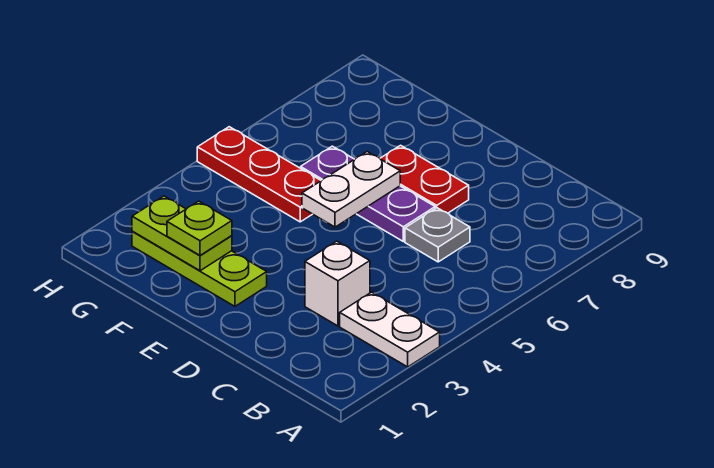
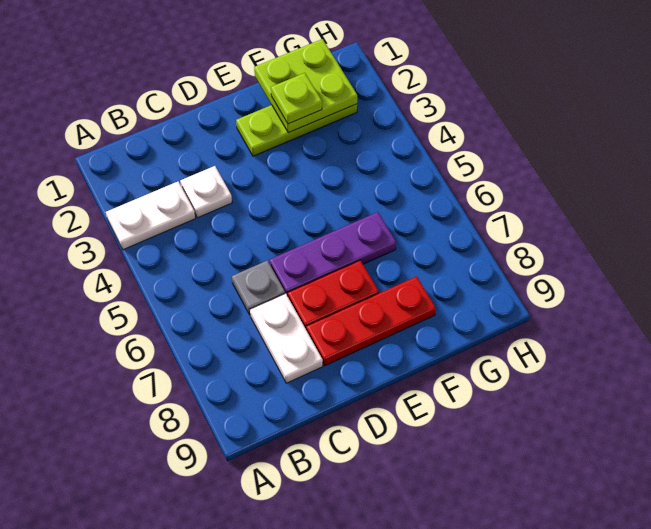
white 1x1 brick [305,241,370,326] -> white 1x1 plate [180,166,232,218]
white 1x2 plate [302,152,400,227] -> white 1x2 plate moved to [250,293,323,383]
lime 1x2 plate [132,196,232,271] -> lime 2x2 plate [254,39,357,133]
red 1x3 plate [197,127,321,222] -> red 1x3 plate moved to [306,276,436,366]

